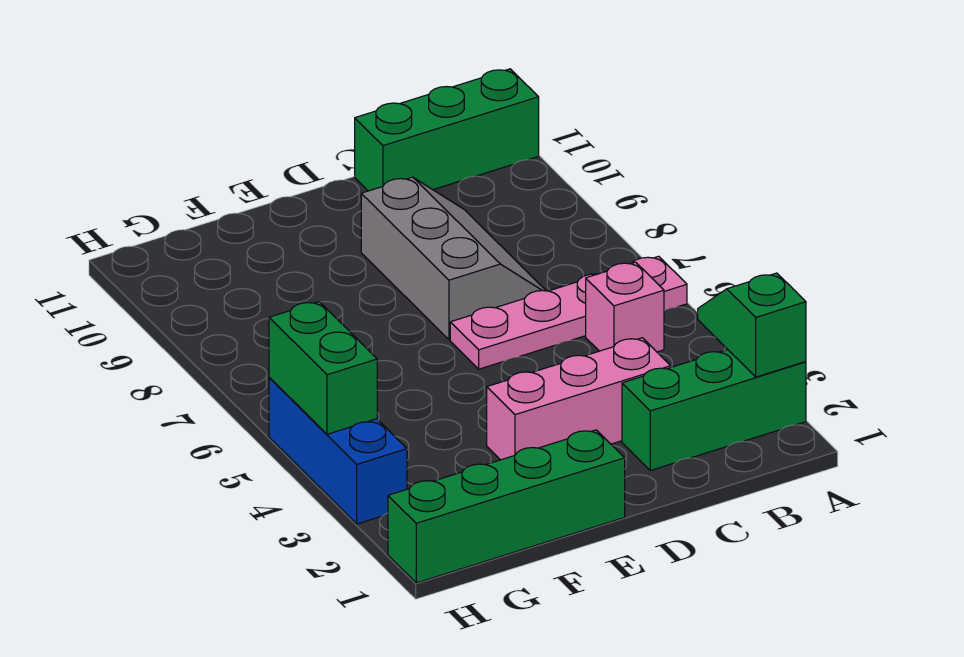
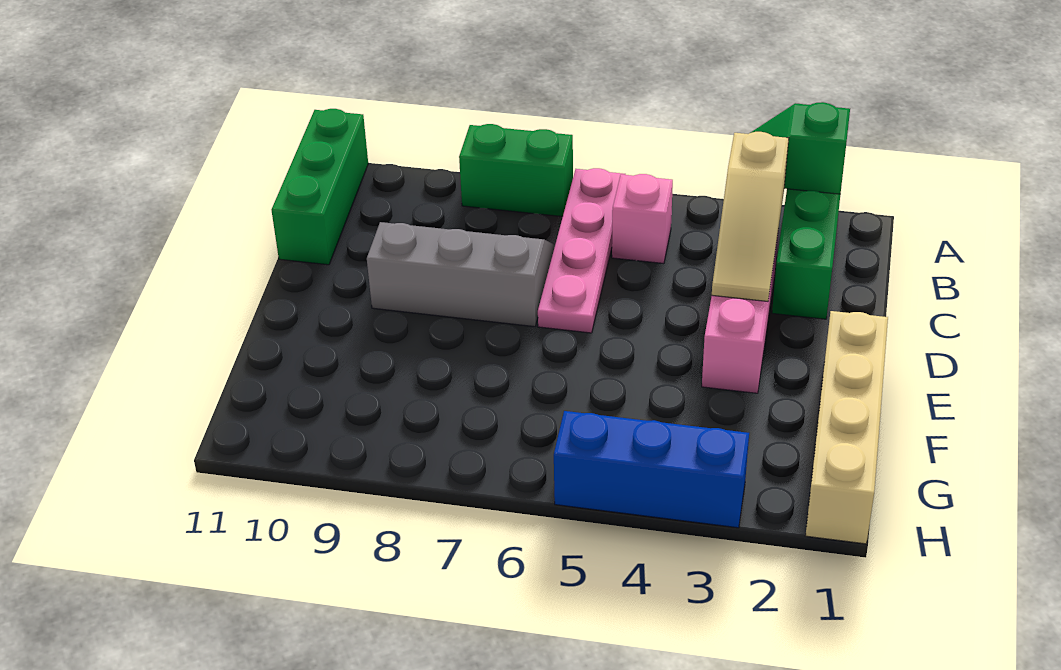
none -> tan 1x3 slope [712,132,789,301]
green 1x4 brick [388,430,625,583] -> tan 1x4 brick [806,311,888,544]
green 1x2 brick [269,302,377,434] -> green 1x2 brick moved to [459,124,573,216]

